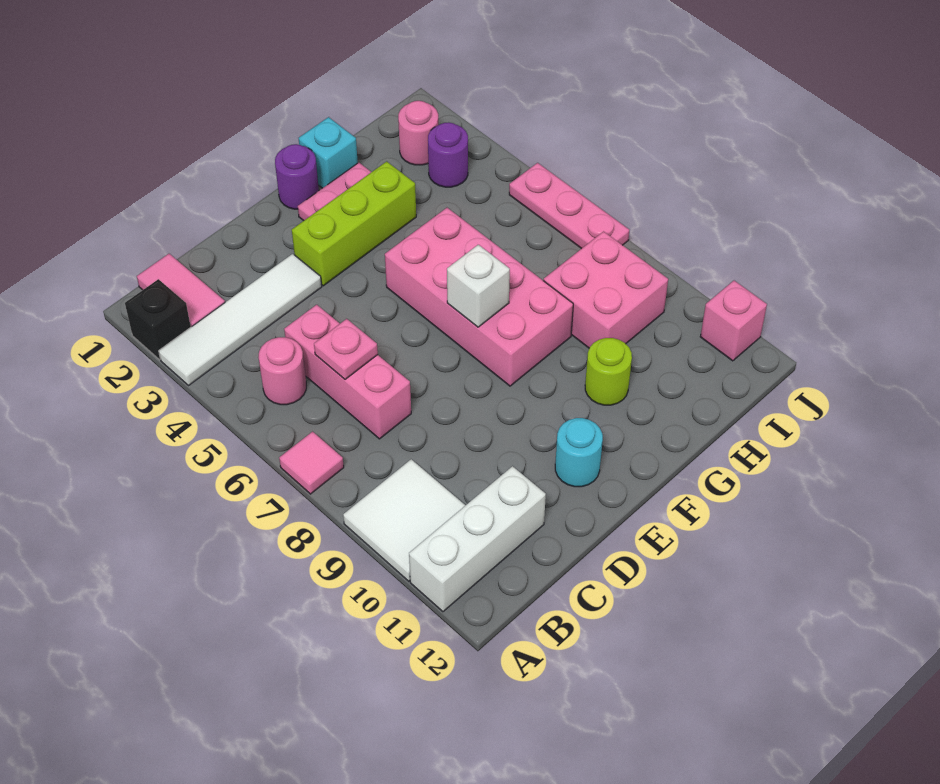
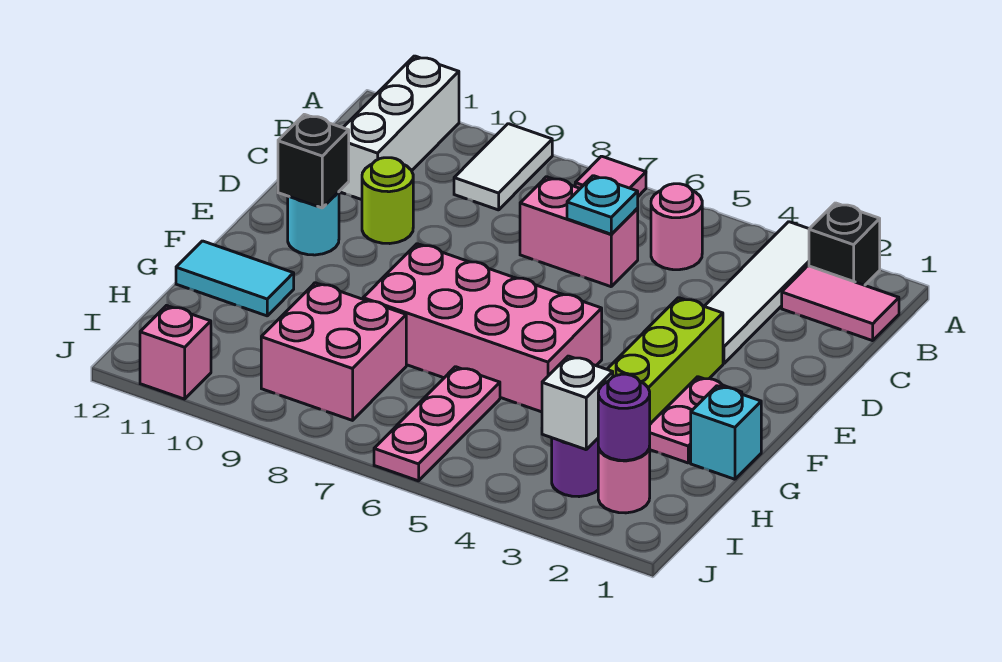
white 2x2 tile [343,459,465,581] -> white 1x2 tile [454,124,552,210]
pink 1x3 brick [284,305,411,439] -> pink 1x2 brick [520,177,638,287]
pink 1x1 plate [314,319,378,379] -> cyan 1x1 plate [567,176,638,234]
none -> black 1x1 brick [278,114,349,208]
purple 1x1 round brick [275,144,319,209] -> purple 1x1 round brick moved to [598,374,650,460]
white 1x1 brick [447,245,510,327] -> white 1x1 brick moved to [542,356,613,450]
lime 1x1 round brick [585,338,632,405] -> lime 1x1 round brick moved to [362,158,413,244]
none -> cyan 1x2 tile [176,241,294,316]
pink 1x3 plate [509,163,629,249] -> pink 1x3 plate turned to [374,367,500,481]

